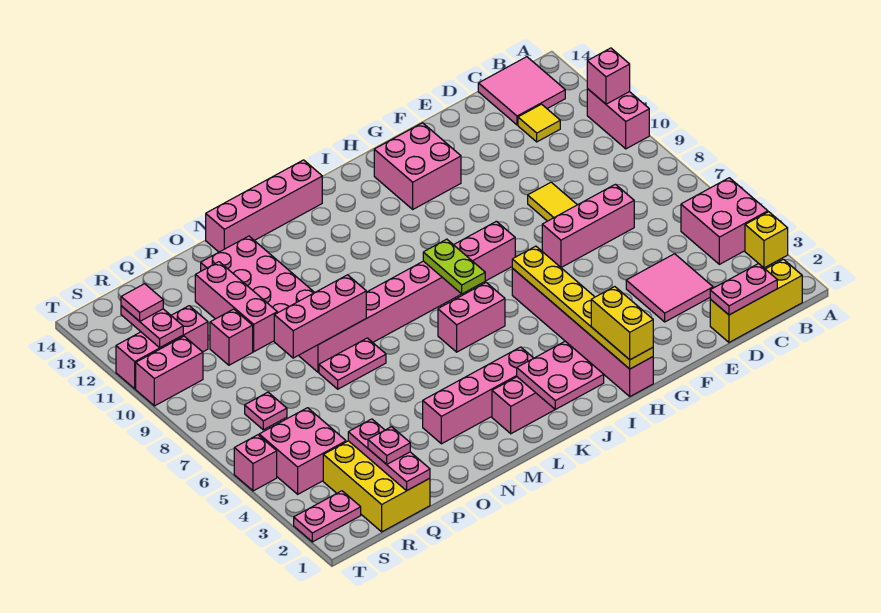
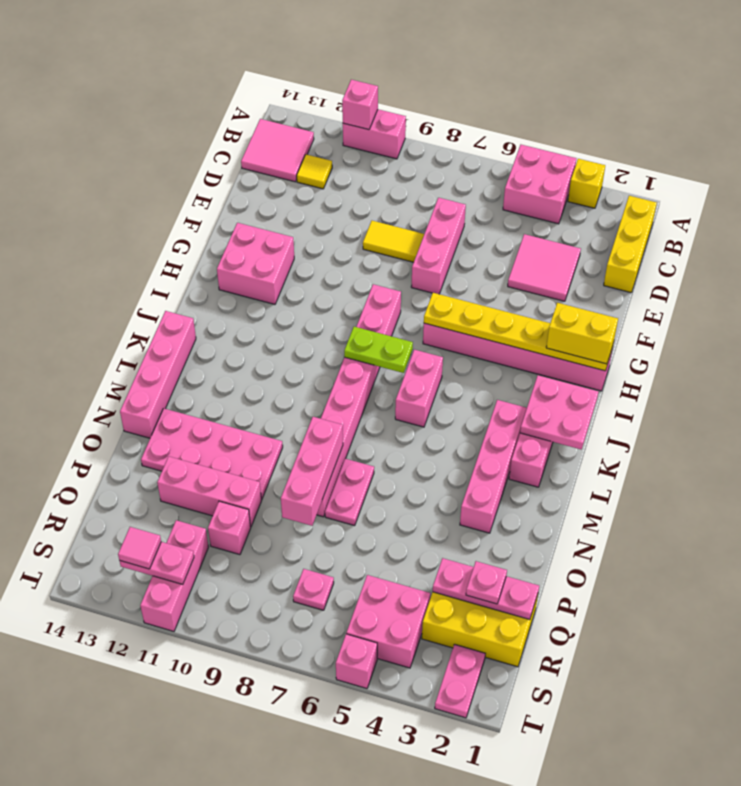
pink 1x2 plate [710,264,777,315] -> none
pink 1x2 brick [136,336,203,406] -> none

